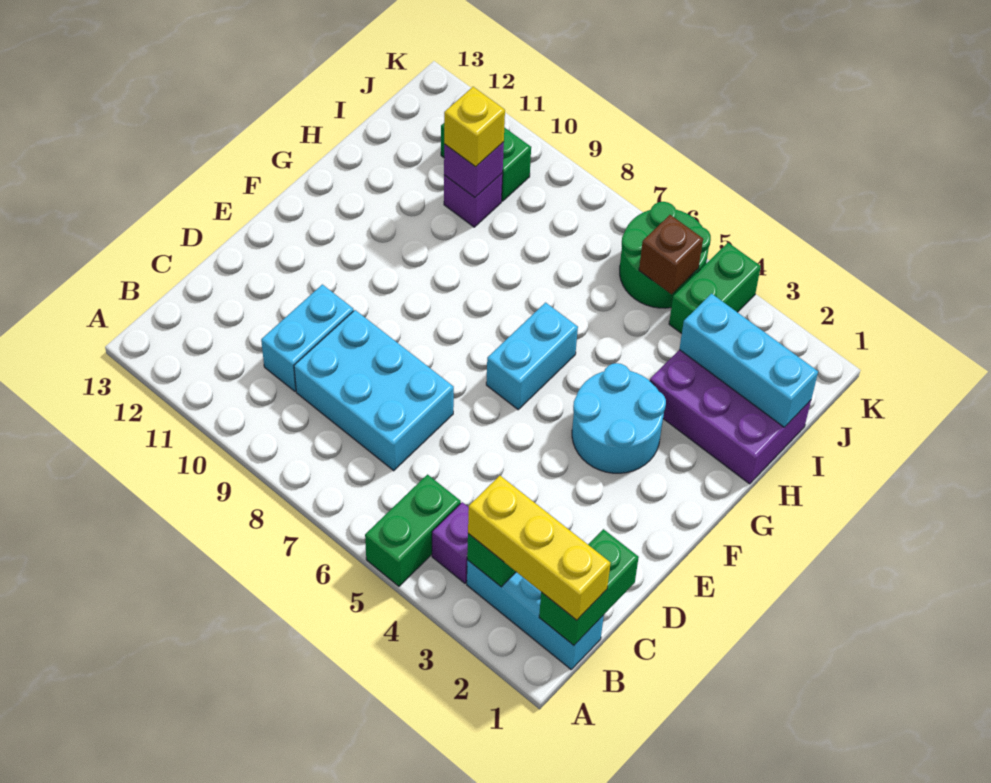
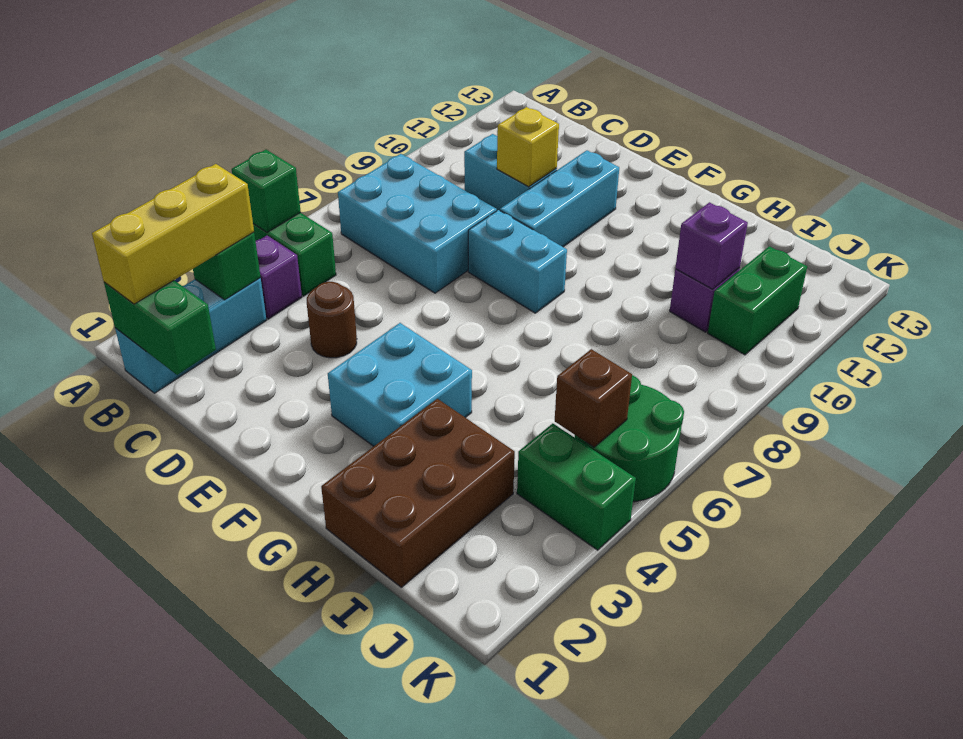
none -> green 1x1 brick [232,150,301,233]
cyan 2x3 brick [294,310,454,471] -> cyan 2x3 brick turned to [338,154,497,293]
none -> brown 1x1 round brick [307,282,357,358]
cyan 2x2 round brick [572,363,666,473] -> cyan 2x2 brick [328,323,472,446]
cyan 1x2 brick [486,303,578,410] -> cyan 1x2 brick moved to [468,210,567,313]
purple 2x3 brick [650,350,811,484] -> brown 2x3 brick [321,399,515,587]
cyan 1x3 brick [679,294,818,427] -> cyan 1x3 brick moved to [500,150,619,247]
yellow 1x1 brick [444,87,505,167] -> yellow 1x1 brick moved to [497,107,559,187]

